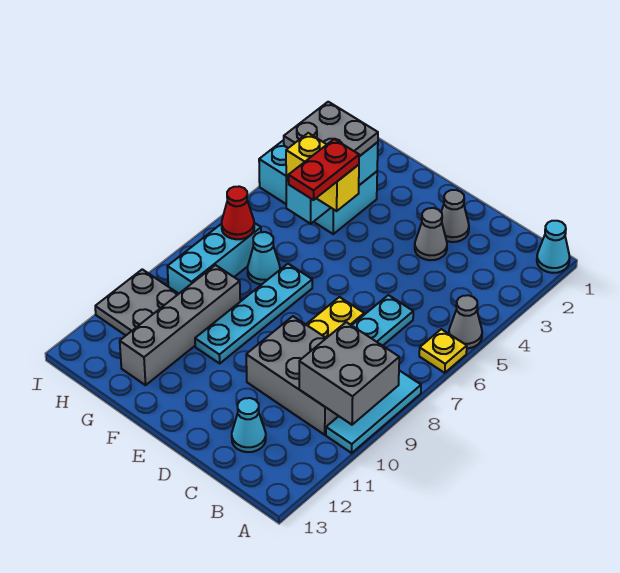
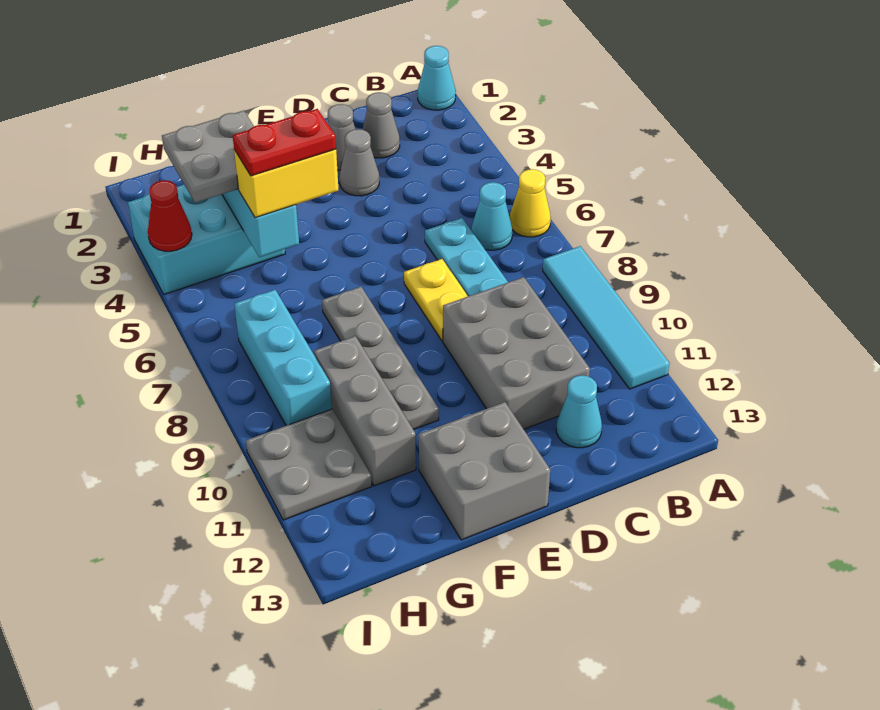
grey 1x1 cone [449,295,482,348] -> grey 1x1 cone moved to [363,92,400,158]
yellow 1x1 plate [419,329,467,373] -> yellow 1x1 cone [510,169,551,237]
cyan 1x3 tile [326,370,421,453] -> cyan 1x4 tile [543,246,669,389]
grey 2x2 brick [299,322,399,425] -> grey 2x2 brick moved to [419,402,550,540]
grey 2x3 brick [246,316,338,435] -> grey 2x3 brick turned to [443,277,590,429]
red 1x2 plate [288,139,359,200] -> red 1x2 plate turned to [233,109,336,176]
cyan 1x4 plate [195,264,312,363] -> grey 1x4 plate [322,287,439,430]
cyan 1x1 cone [248,232,280,284] -> cyan 1x1 cone moved to [471,182,512,250]
grey 1x4 brick [120,265,240,385] -> grey 1x3 brick [314,336,416,486]
red 1x1 cone [222,186,254,239] -> red 1x1 cone moved to [148,180,192,251]

